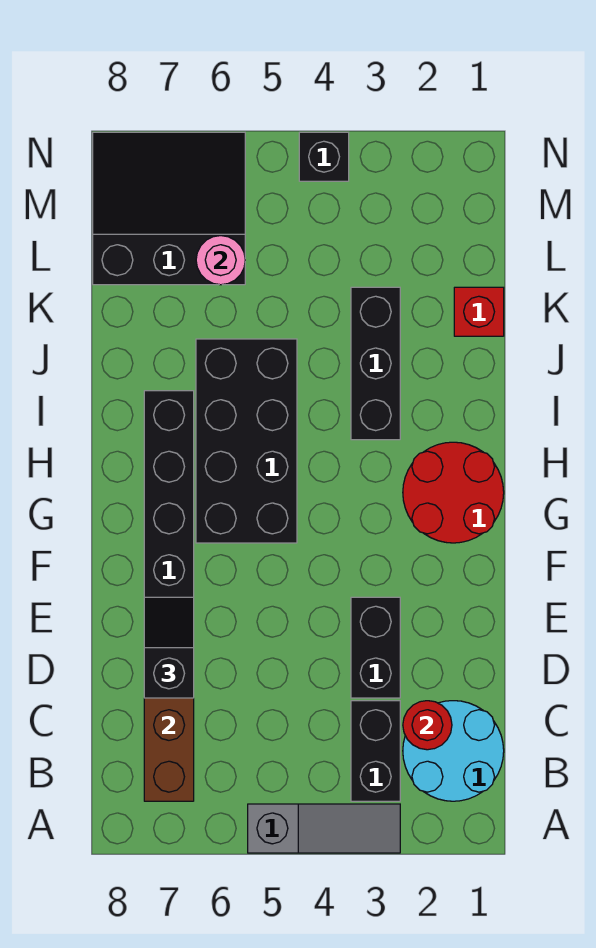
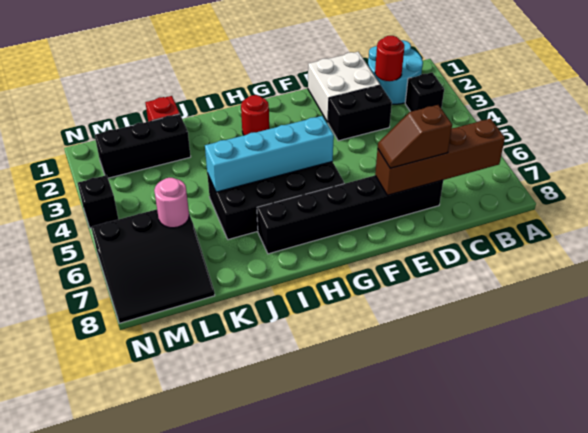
grey 1x3 slope [248,804,400,853] -> none
black 1x2 brick [351,701,400,801] -> black 1x1 brick [405,73,444,112]
none -> white 2x2 brick [308,52,380,122]
black 1x2 slope [144,597,194,698] -> brown 1x2 slope [378,105,452,168]
red 2x2 round brick [403,442,504,543] -> red 1x1 round brick [241,95,269,135]
none -> cyan 1x4 brick [205,116,334,192]
black 1x3 brick [351,287,400,440] -> black 1x3 brick moved to [95,114,191,178]
black 3x3 slope [93,132,245,285] -> black 3x3 slope turned to [91,209,215,323]

